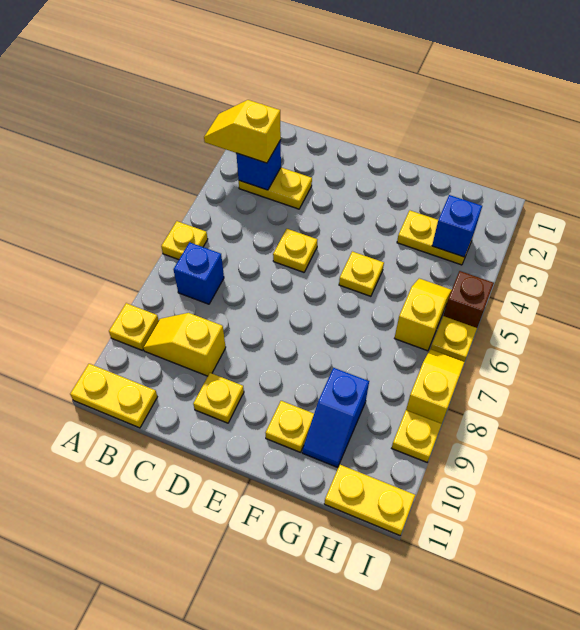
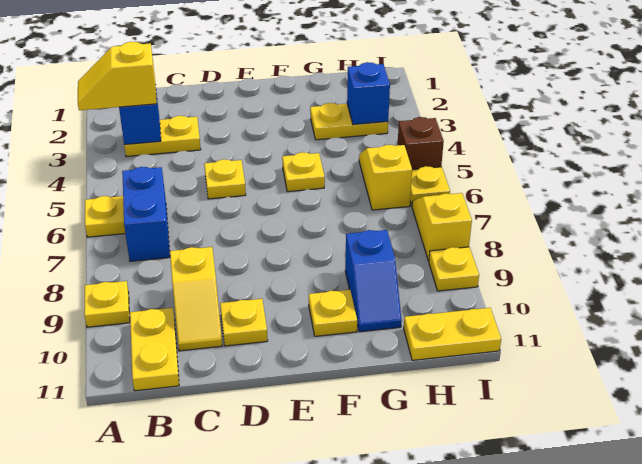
yellow 1x2 plate [70,364,157,428] -> yellow 1x2 plate turned to [130,308,179,391]
blue 1x1 brick [174,242,224,304] -> blue 1x2 brick [122,167,170,261]
yellow 1x2 slope [143,313,226,376] -> yellow 1x2 slope turned to [170,247,222,351]

